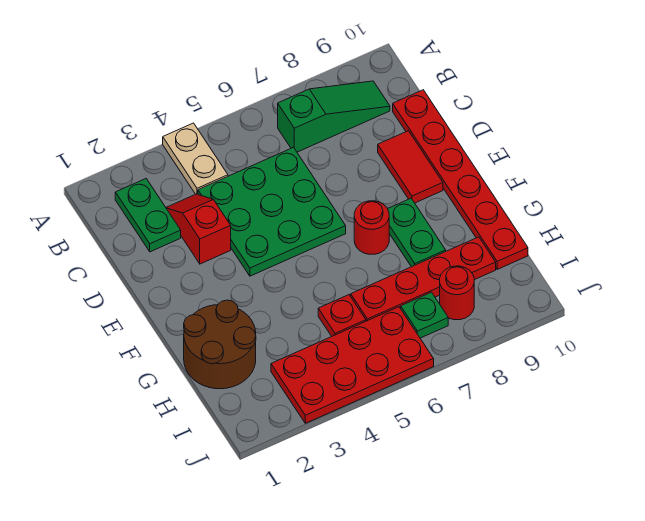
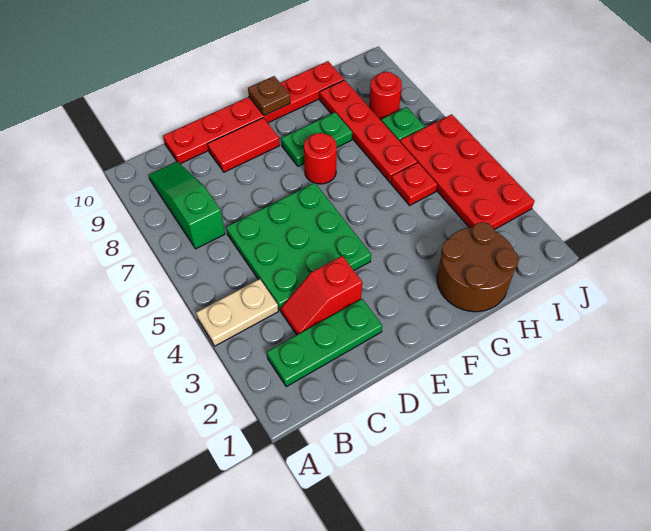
green 1x2 plate [115,179,181,252] -> green 1x3 plate [267,299,382,387]
none -> brown 1x1 plate [248,76,290,116]

